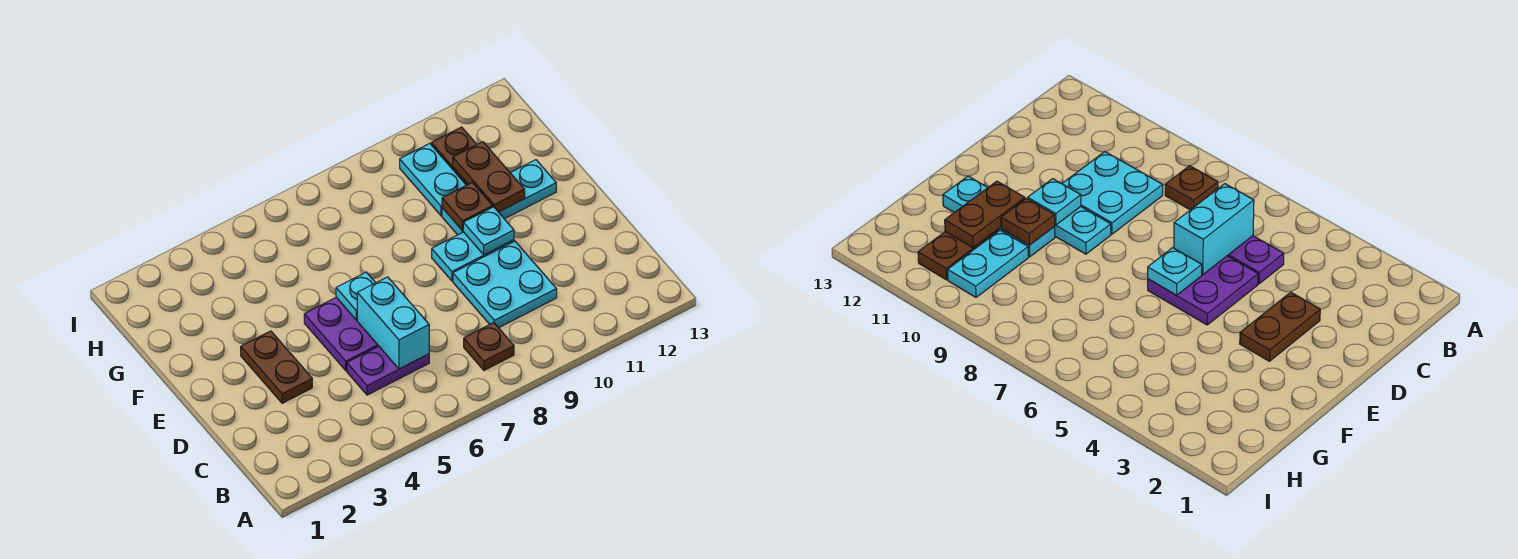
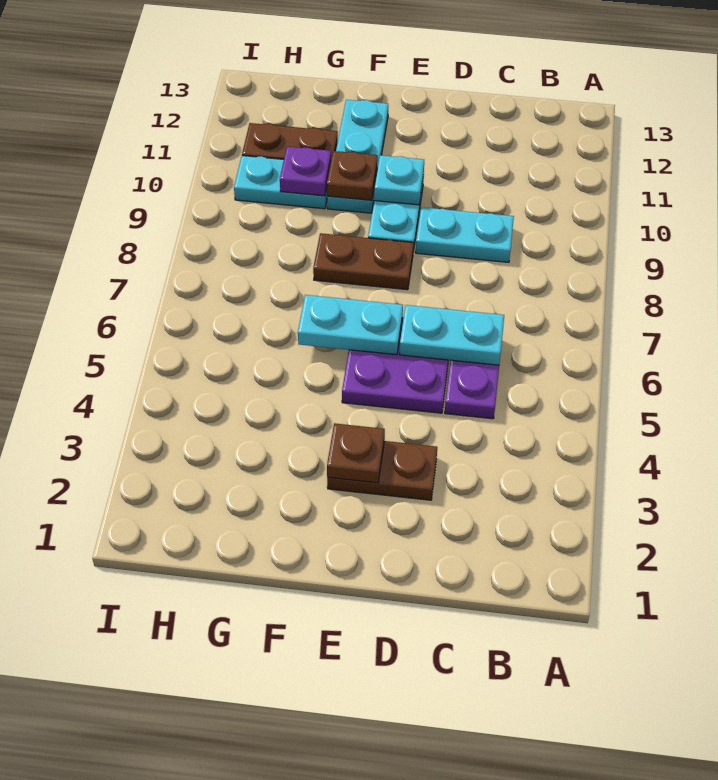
brown 1x1 plate [464,323,514,370] -> brown 1x1 plate moved to [327,423,385,483]
cyan 1x2 brick [357,277,429,369] -> cyan 1x2 plate [400,305,504,365]
cyan 2x2 plate [453,241,557,328] -> cyan 1x2 plate [416,207,514,262]
cyan 1x1 plate [336,272,376,320] -> cyan 1x2 plate [298,295,403,355]
brown 1x2 plate [453,142,525,212] -> brown 1x2 plate moved to [313,233,414,290]
none -> purple 1x1 plate [280,147,331,196]

